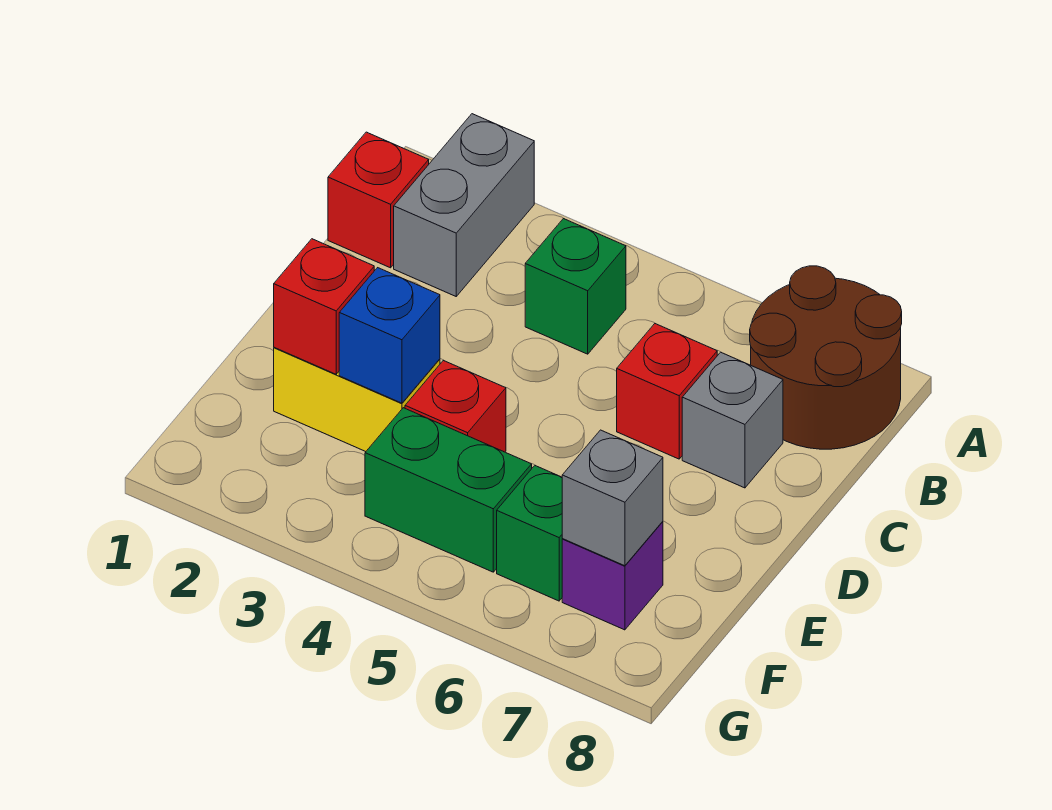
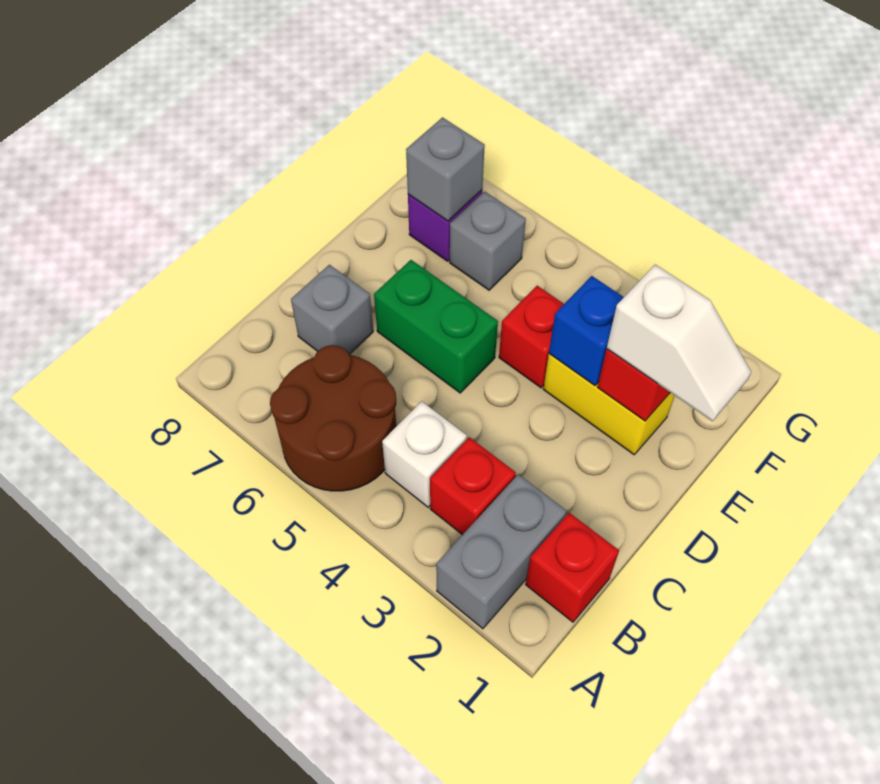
brown 2x2 round brick [750,266,902,449] -> brown 2x2 round brick moved to [270,345,396,491]
green 1x1 brick [525,219,626,354] -> white 1x1 brick [382,401,467,507]
red 1x1 brick [617,324,717,459] -> red 1x1 brick moved to [430,437,516,535]
none -> white 1x2 slope [607,265,751,421]
green 1x2 brick [365,408,532,572] -> green 1x2 brick moved to [374,260,498,393]
green 1x1 brick [497,466,562,601] -> grey 1x1 brick [450,192,526,290]

